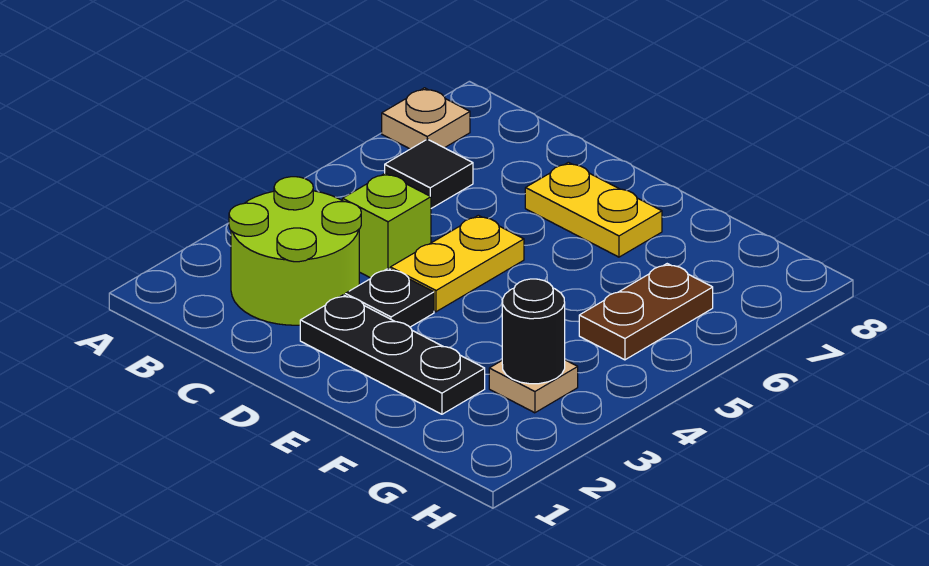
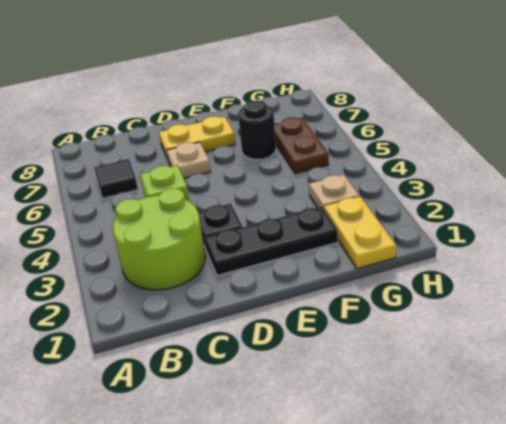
tan 1x1 plate [382,88,470,149] -> tan 1x1 plate moved to [167,142,211,178]
yellow 1x2 plate [390,215,524,312] -> yellow 1x2 plate moved to [324,197,396,269]
black 1x1 round brick [502,279,565,384] -> black 1x1 round brick moved to [238,100,276,159]

